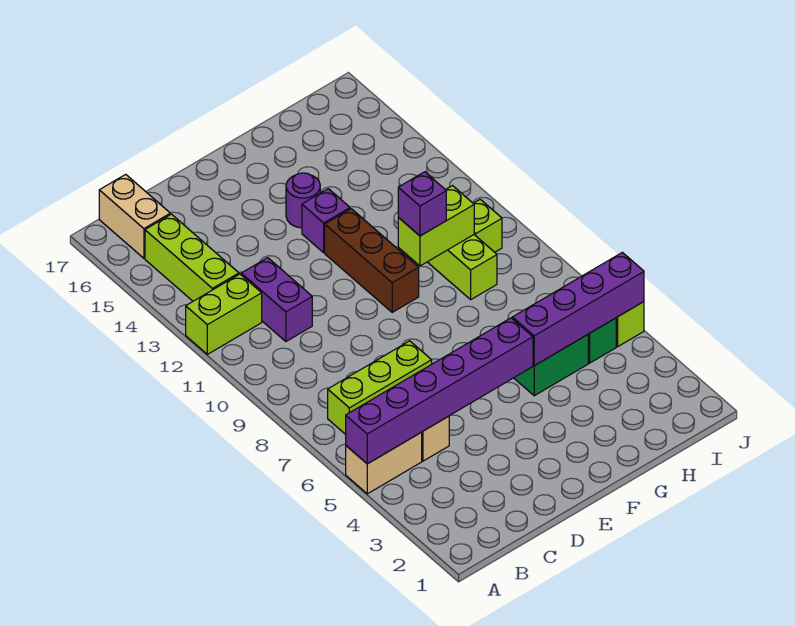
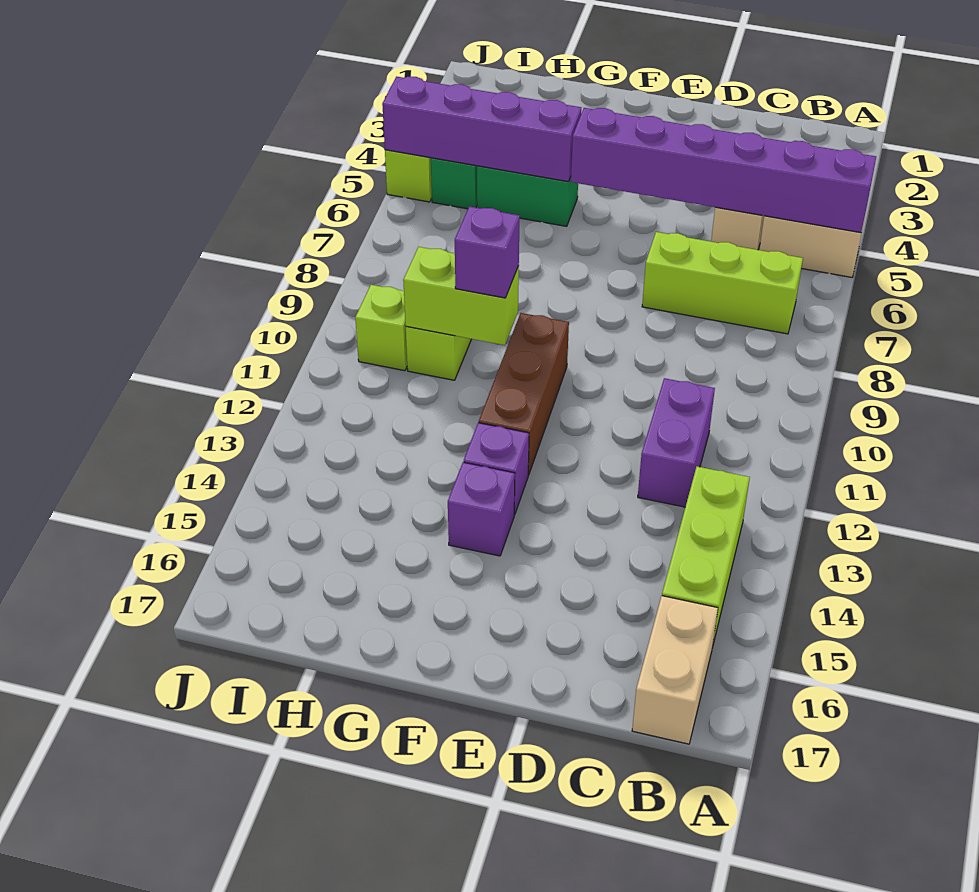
lime 1x2 brick [186,274,262,354] -> none
purple 1x1 round brick [286,173,320,228] -> purple 1x1 brick [448,462,515,556]

